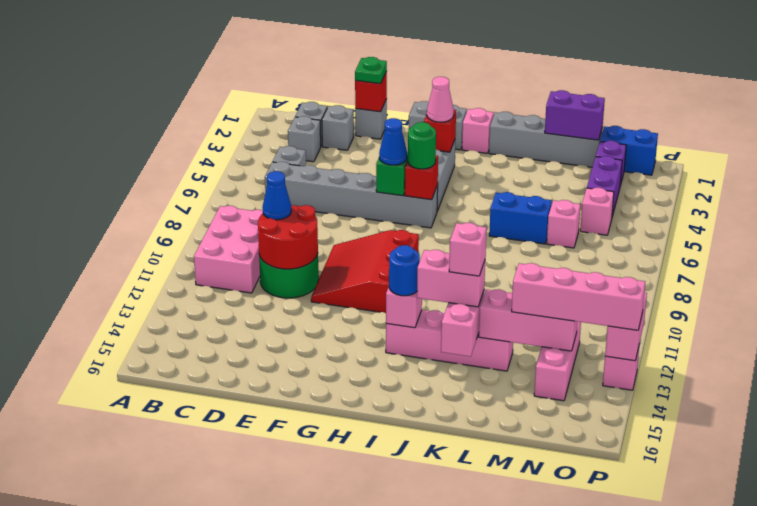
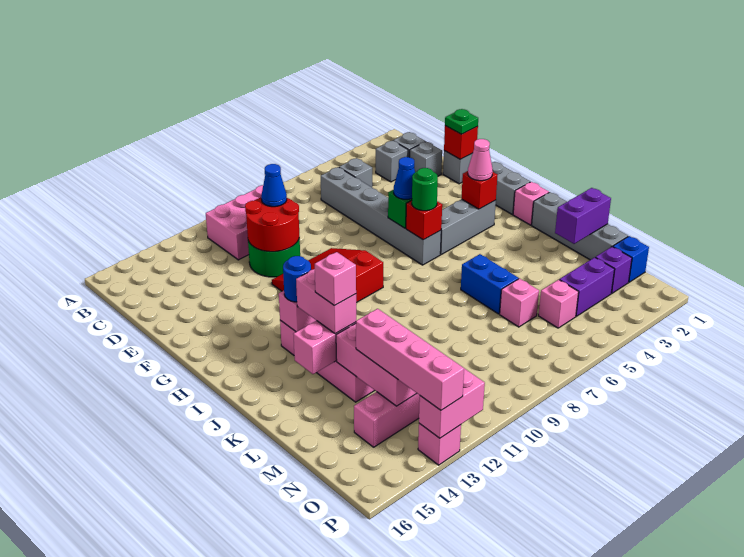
purple 1x2 brick [545,90,605,140] -> purple 1x2 brick turned to [555,188,611,244]
blue 1x2 brick [600,126,658,175] -> blue 1x1 brick [613,236,649,282]

